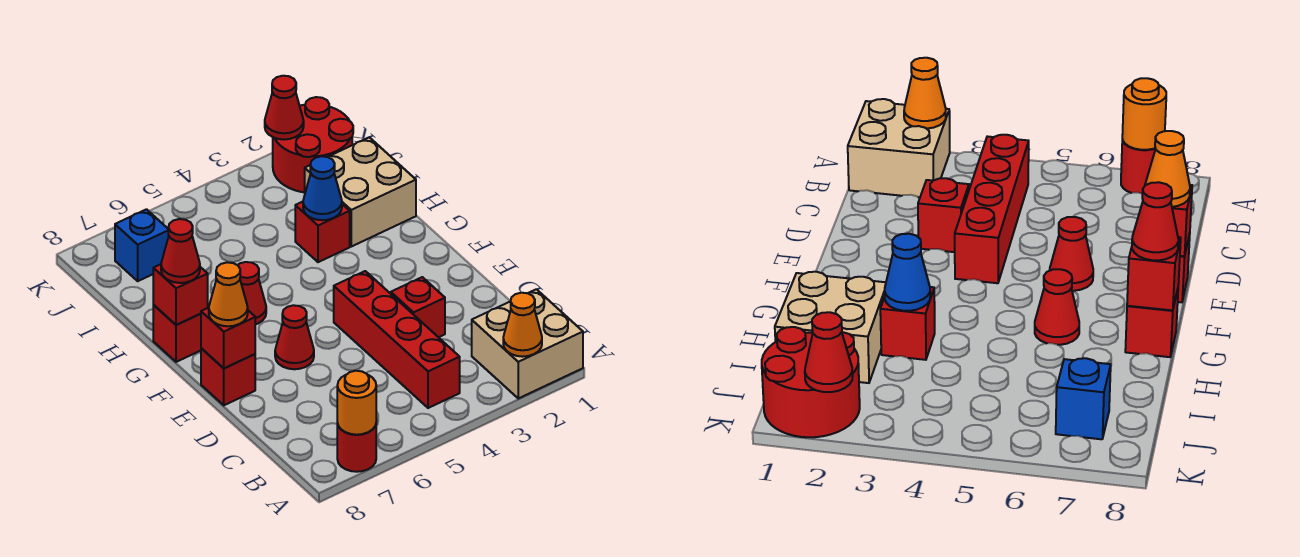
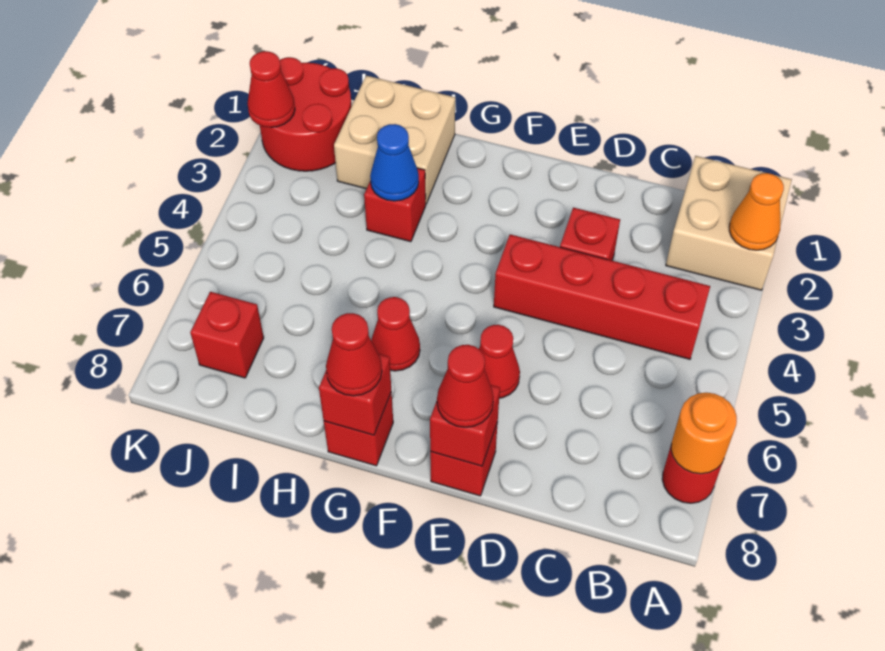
orange 1x1 cone [209,262,248,326] -> red 1x1 cone [437,345,493,427]
blue 1x1 brick [115,209,169,281] -> red 1x1 brick [190,292,264,378]

